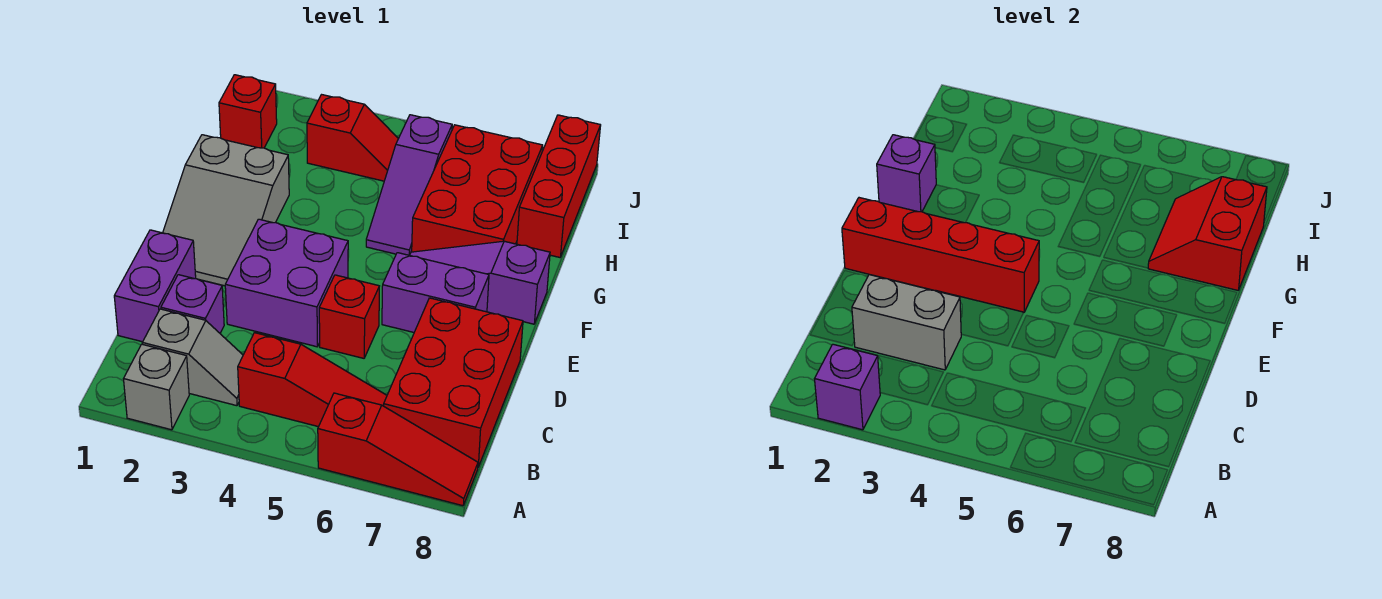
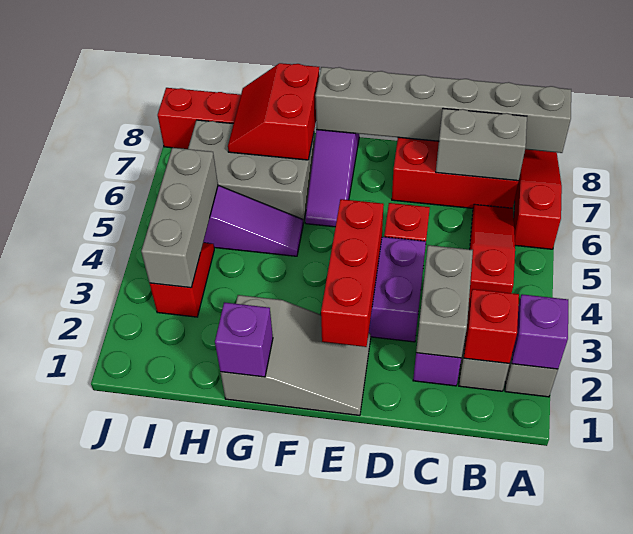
none -> grey 1x6 brick [315,67,571,153]
none -> grey 1x2 brick [436,108,527,181]
purple 1x2 brick [114,230,196,342] -> none
red 1x4 brick [842,198,1039,312] -> red 1x3 brick [321,199,384,347]
purple 1x2 brick [382,253,489,332] -> none
red 2x3 brick [412,125,543,252] -> grey 2x3 brick [188,120,315,223]
red 2x2 slope [1148,177,1267,290] -> red 2x2 slope turned to [228,63,319,160]
red 1x1 brick [219,75,277,148] -> red 1x1 brick moved to [464,289,519,363]
none -> grey 1x3 brick [141,148,218,288]

